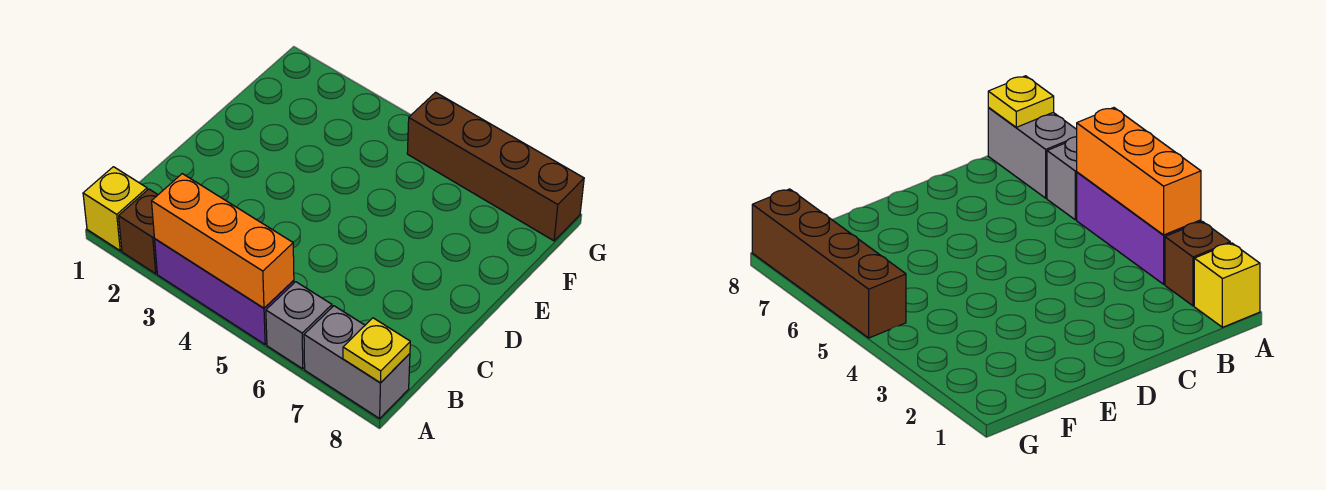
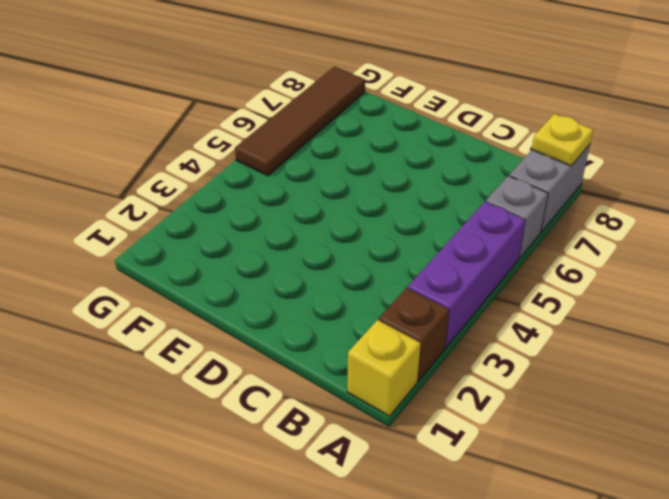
orange 1x3 brick [152,174,294,308] -> none
brown 1x4 brick [407,92,584,241] -> brown 1x4 tile [235,67,365,176]

